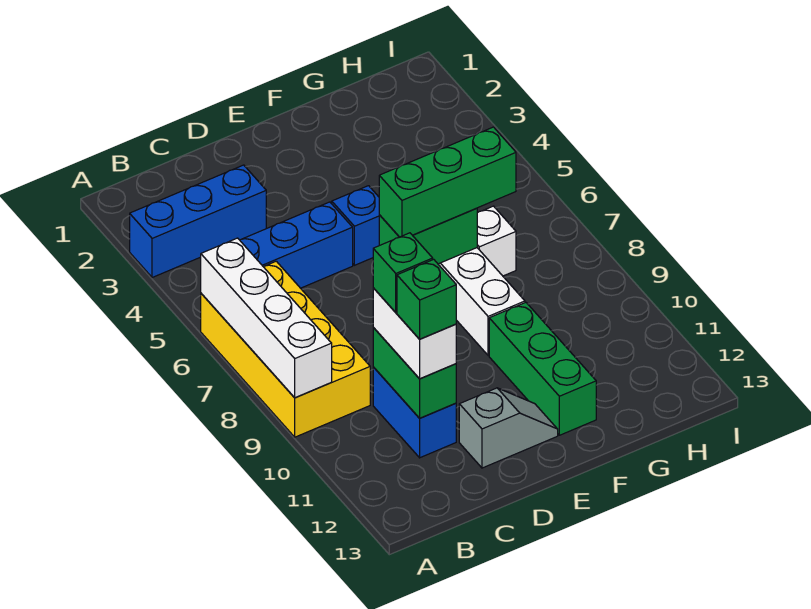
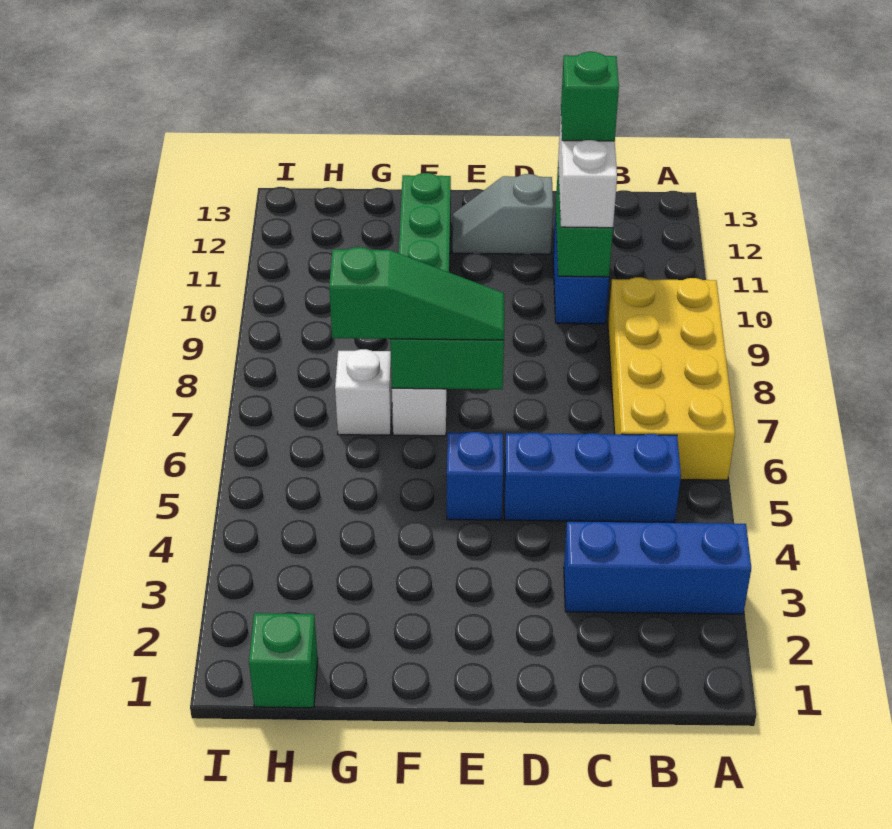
white 1x4 brick [201,238,332,398] -> none
green 1x1 brick [373,233,433,312] -> green 1x1 brick moved to [249,613,318,708]
green 1x3 brick [379,127,516,237] -> green 1x3 slope [329,247,504,340]

